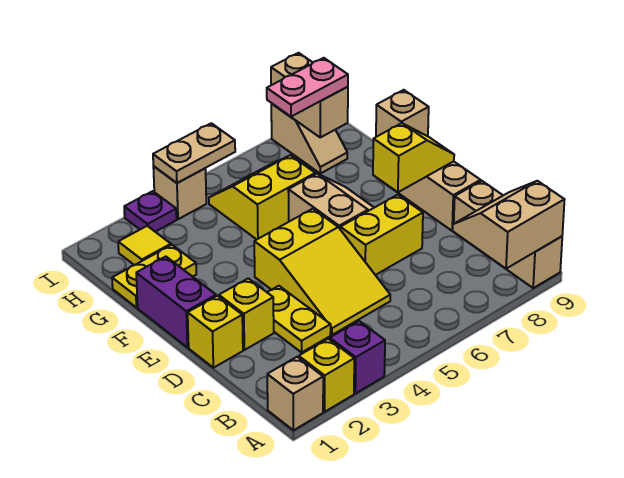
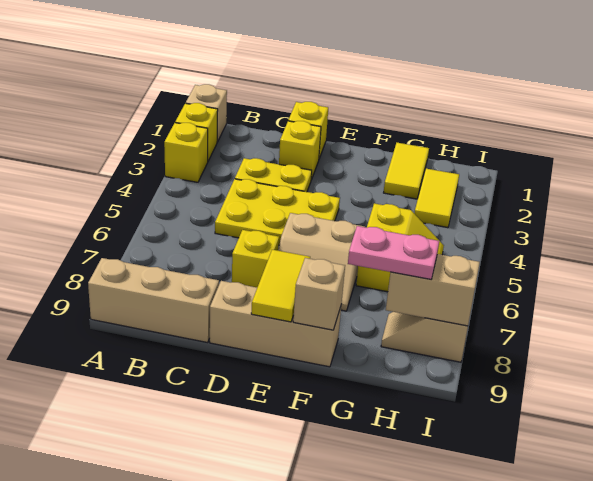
purple 1x1 brick [330,321,385,394] -> yellow 1x1 brick [164,123,208,182]
tan 2x2 slope [453,181,565,269] -> none
yellow 2x3 slope [254,209,390,335] -> yellow 2x3 plate [215,179,340,245]
yellow 1x2 brick [340,195,423,275] -> yellow 1x1 brick [232,230,279,287]
purple 1x2 brick [136,256,216,347] -> none
yellow 1x2 slope [373,123,454,192] -> yellow 1x2 tile [251,250,310,322]
yellow 1x2 plate [112,245,196,308] -> yellow 1x2 tile [384,143,429,199]
yellow 1x1 tile [118,226,171,265] -> yellow 1x2 tile [414,169,459,228]
pink 1x2 plate [267,58,348,117] -> pink 1x2 plate turned to [348,226,439,279]
purple 1x1 plate [124,191,177,232] -> none
tan 1x1 brick [153,166,206,219] -> none
tan 1x2 plate [153,123,235,183] -> none

